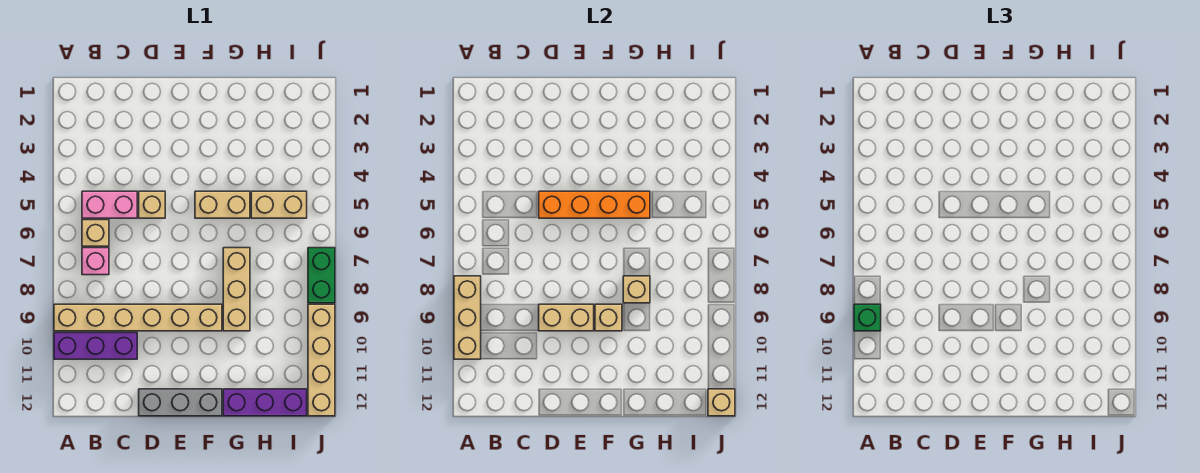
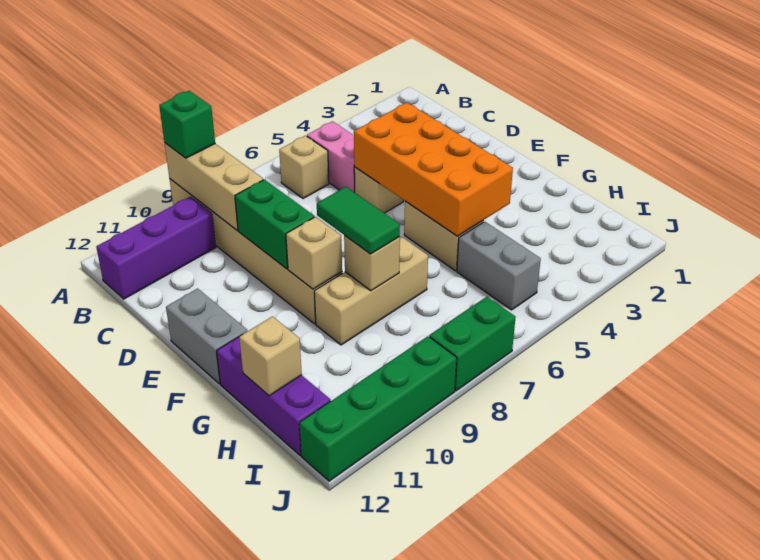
tan 1x3 brick [454,276,481,359] -> tan 1x3 brick turned to [165,143,263,230]
purple 1x3 brick [54,333,137,359] -> purple 1x3 brick turned to [96,197,216,299]
pink 1x1 brick [82,248,109,275] -> none
orange 1x4 brick [539,191,650,218] -> orange 2x4 brick [354,103,513,236]
tan 1x2 brick [539,304,594,331] -> green 1x2 brick [235,180,314,269]
grey 1x3 brick [139,389,222,416] -> grey 1x2 brick [166,289,247,384]
none -> green 1x2 tile [317,187,400,254]
tan 1x2 brick [251,191,307,218] -> grey 1x2 brick [457,222,541,310]
tan 1x4 brick [308,304,335,416] -> green 1x4 brick [299,336,457,481]
tan 1x1 brick [708,389,735,416] -> tan 1x1 brick moved to [239,316,302,396]

